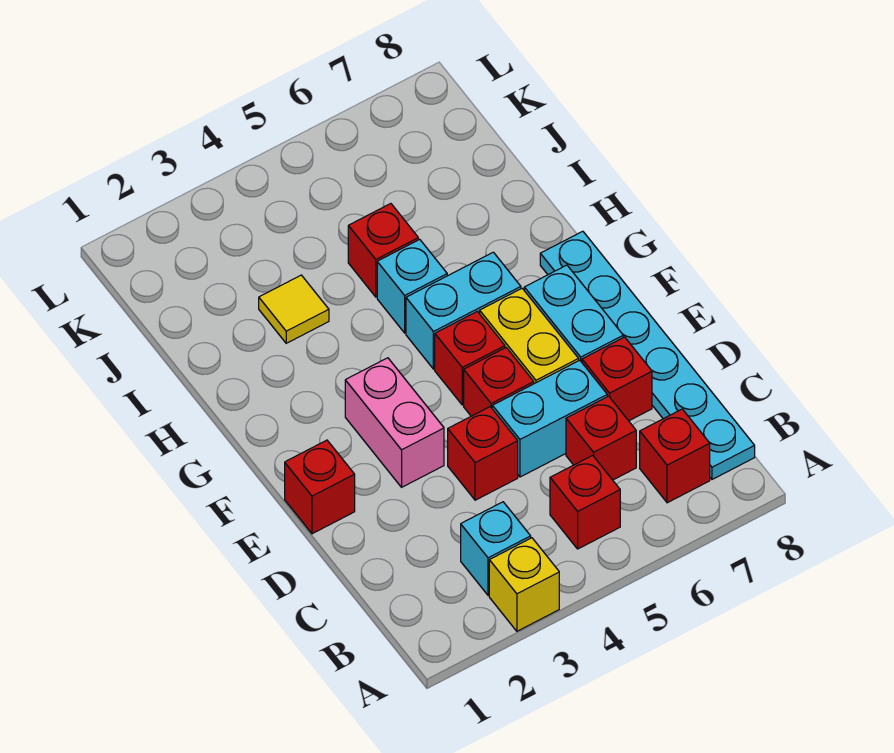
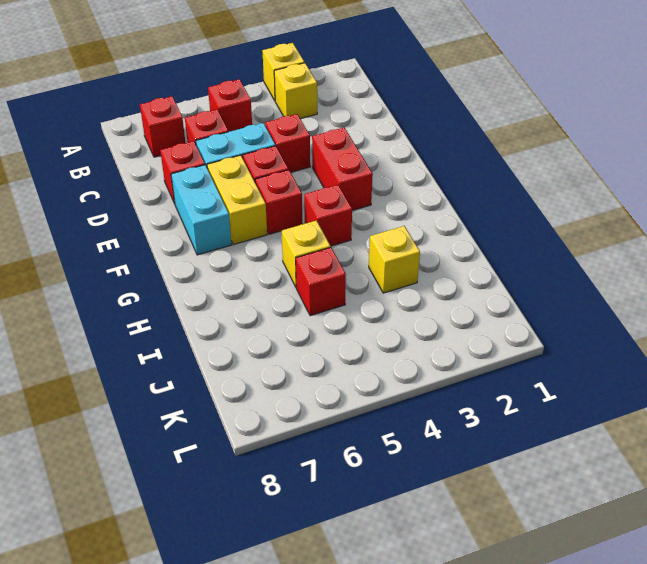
cyan 1x1 brick [461,502,531,595] -> yellow 1x1 brick [274,63,317,119]
cyan 1x6 plate [540,231,755,479] -> none
red 1x1 brick [285,440,355,534] -> red 1x1 brick moved to [304,185,352,246]
pink 1x2 brick [345,358,444,487] -> red 1x2 brick [312,127,373,210]
cyan 1x2 brick [406,252,521,369] -> none
cyan 1x1 brick [377,239,447,333] -> yellow 1x1 brick [282,220,331,287]
yellow 1x1 tile [259,275,329,343] -> yellow 1x1 brick [369,226,420,293]

